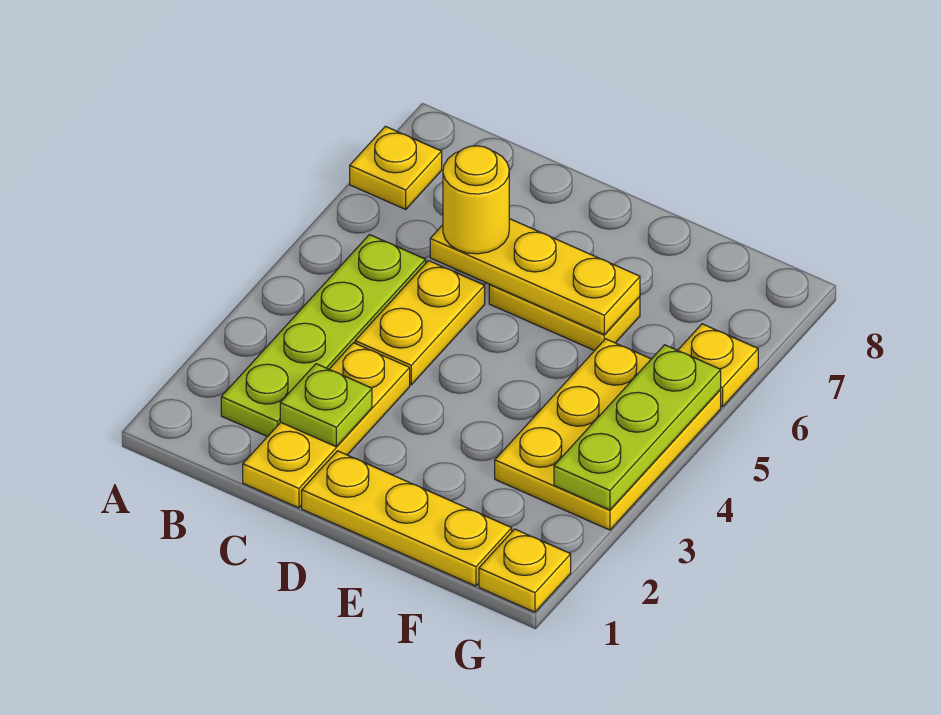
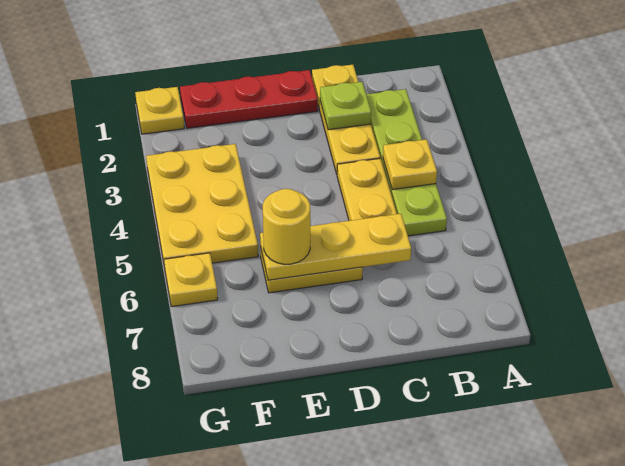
yellow 1x1 plate [350,126,442,209] -> yellow 1x1 plate moved to [383,139,437,189]
yellow 1x1 round brick [443,146,509,254] -> yellow 1x1 round brick moved to [263,189,310,264]
yellow 1x3 plate [302,451,512,586] -> red 1x3 plate [180,70,318,128]
lime 1x3 plate [554,345,721,510] -> none

